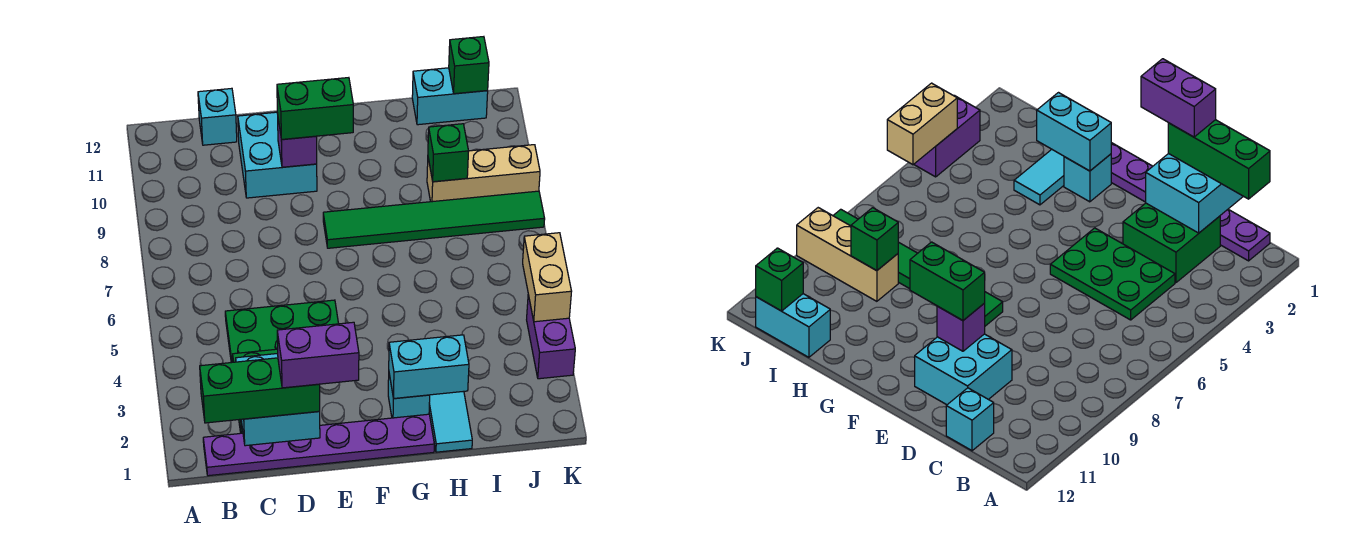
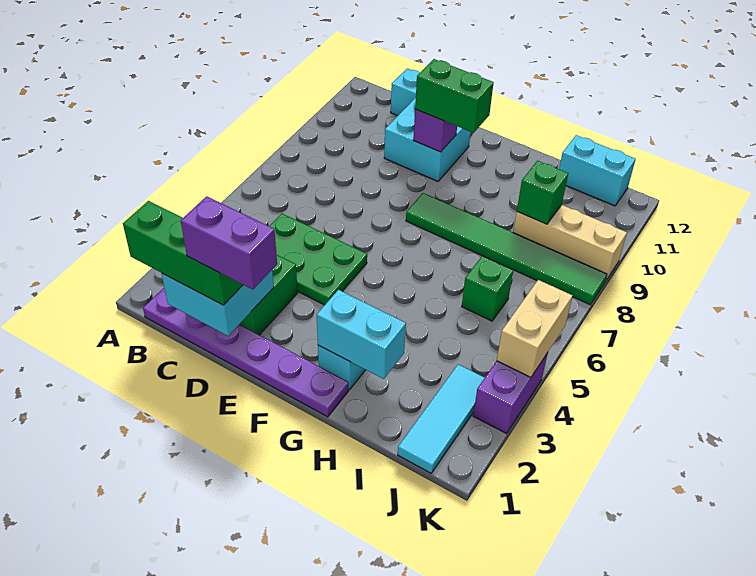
cyan 1x3 tile [429,391,472,452] -> cyan 1x3 tile moved to [398,364,485,473]
green 1x1 brick [449,37,489,94] -> green 1x1 brick moved to [462,256,513,321]

